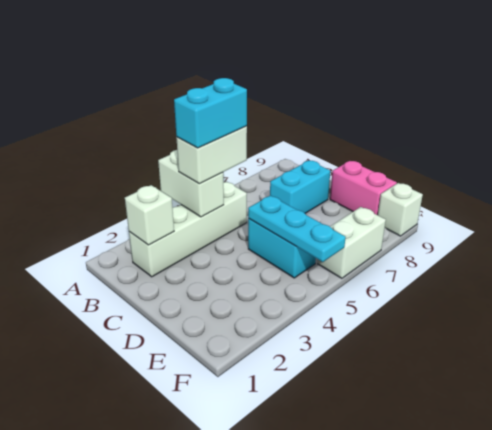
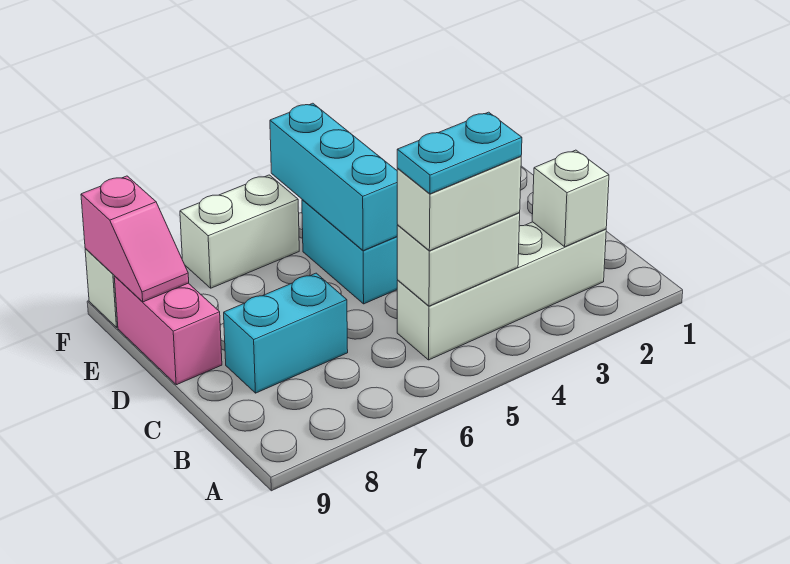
white 1x2 brick [158,150,224,217] -> white 1x2 brick turned to [397,213,520,306]
cyan 1x2 brick [174,78,247,148] -> cyan 1x2 plate [397,112,522,194]
cyan 1x3 plate [248,196,346,262] -> cyan 1x3 brick [270,103,397,251]
none -> pink 1x2 slope [81,176,189,302]

